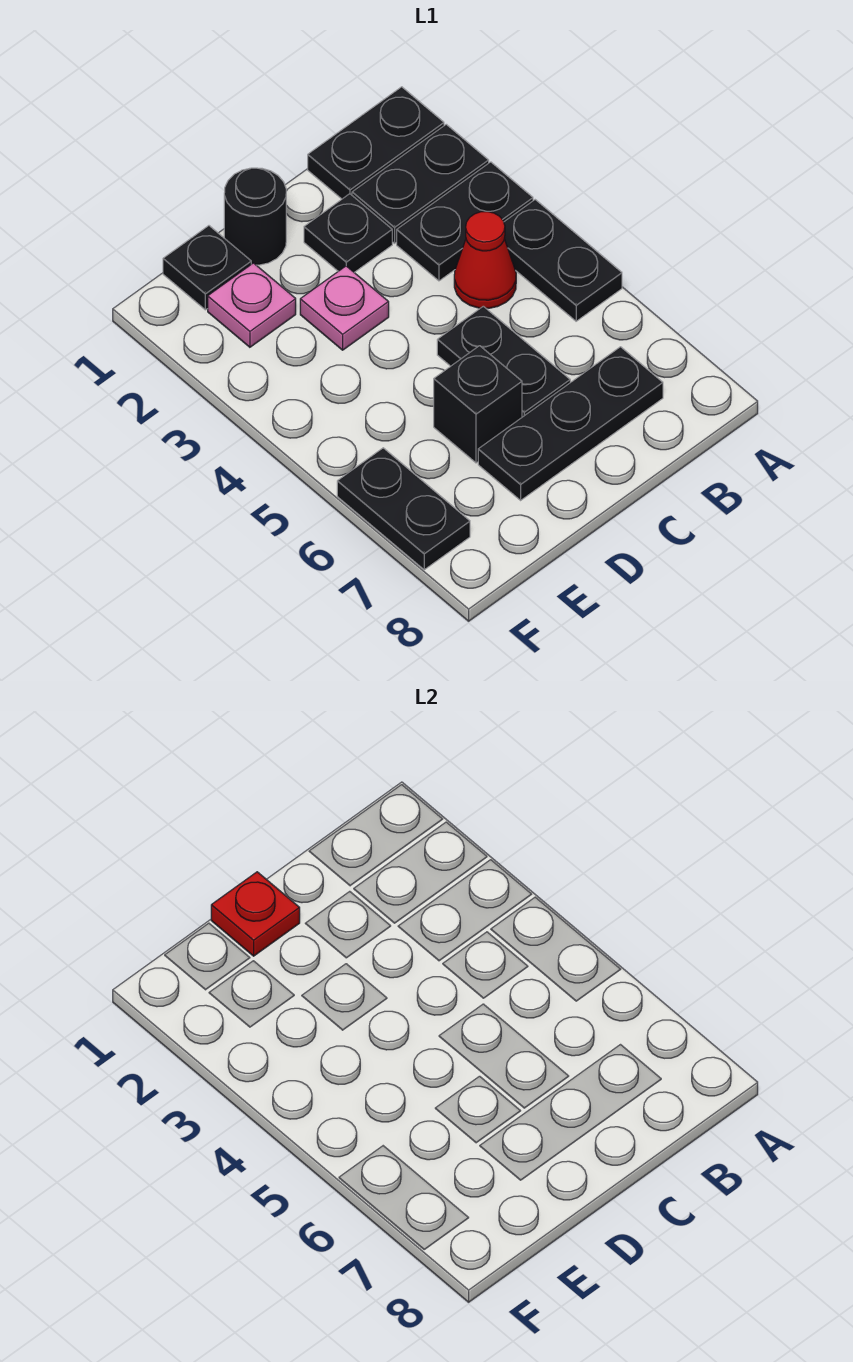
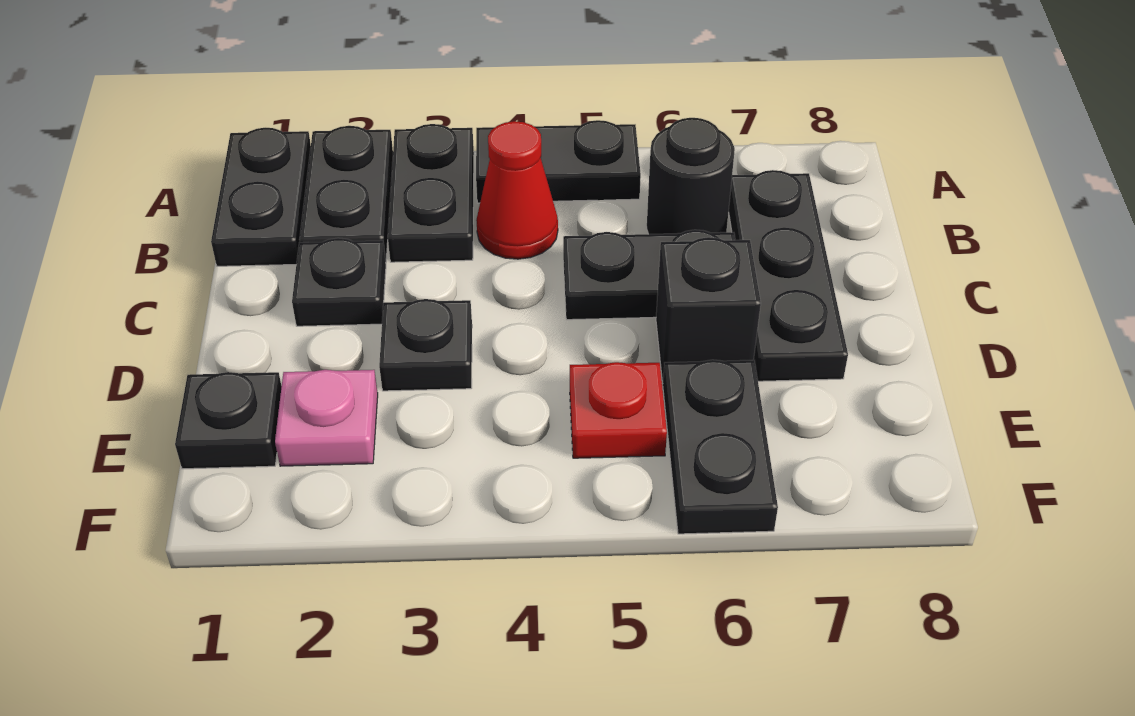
black 1x1 round brick [224,168,286,265] -> black 1x1 round brick moved to [647,118,735,234]
red 1x1 plate [211,872,300,956] -> red 1x1 plate moved to [570,362,667,458]
pink 1x1 plate [300,266,389,350] -> black 1x1 plate [379,299,472,391]
black 1x2 plate [337,448,470,570] -> black 1x2 plate turned to [663,360,778,534]

